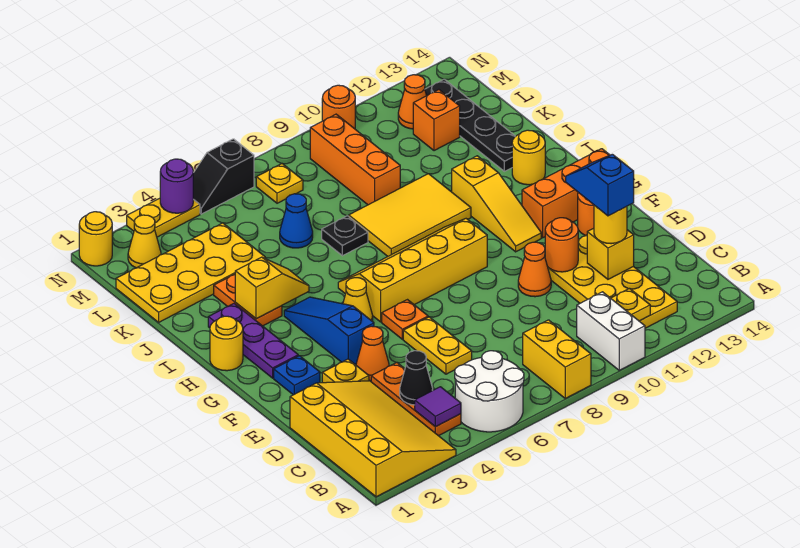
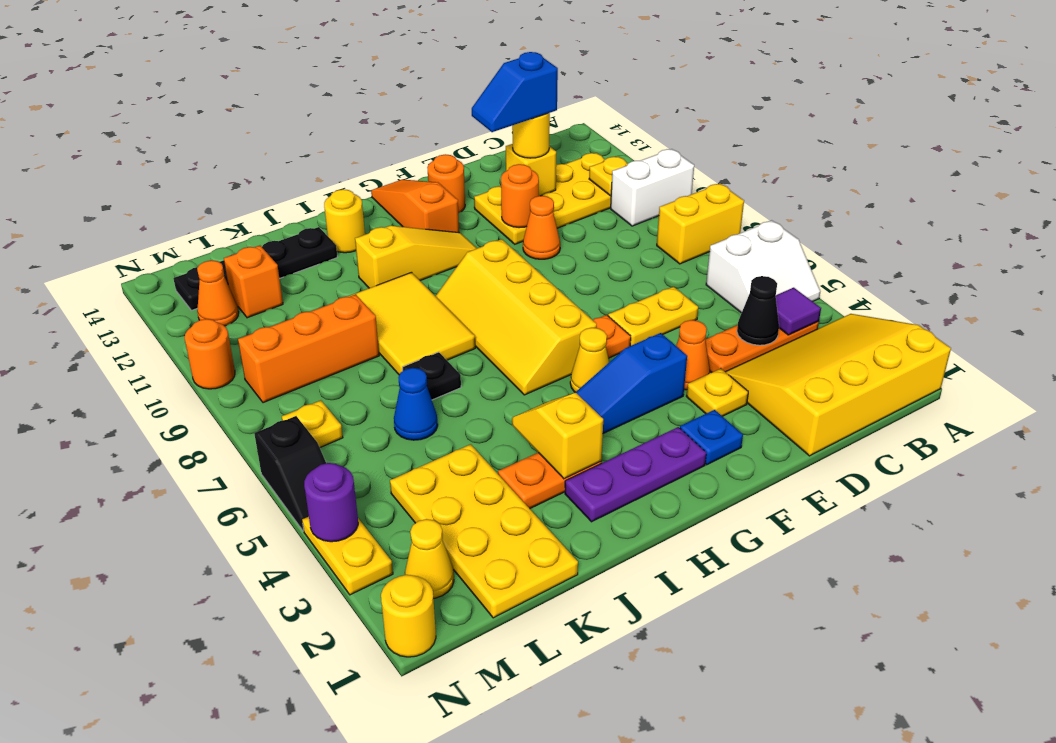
white 2x2 round brick [455,351,524,432] -> white 2x2 slope [706,220,820,313]
orange 1x3 brick [522,149,610,238] -> orange 1x3 slope [371,180,459,232]
yellow 1x1 round brick [210,316,243,371] -> none

